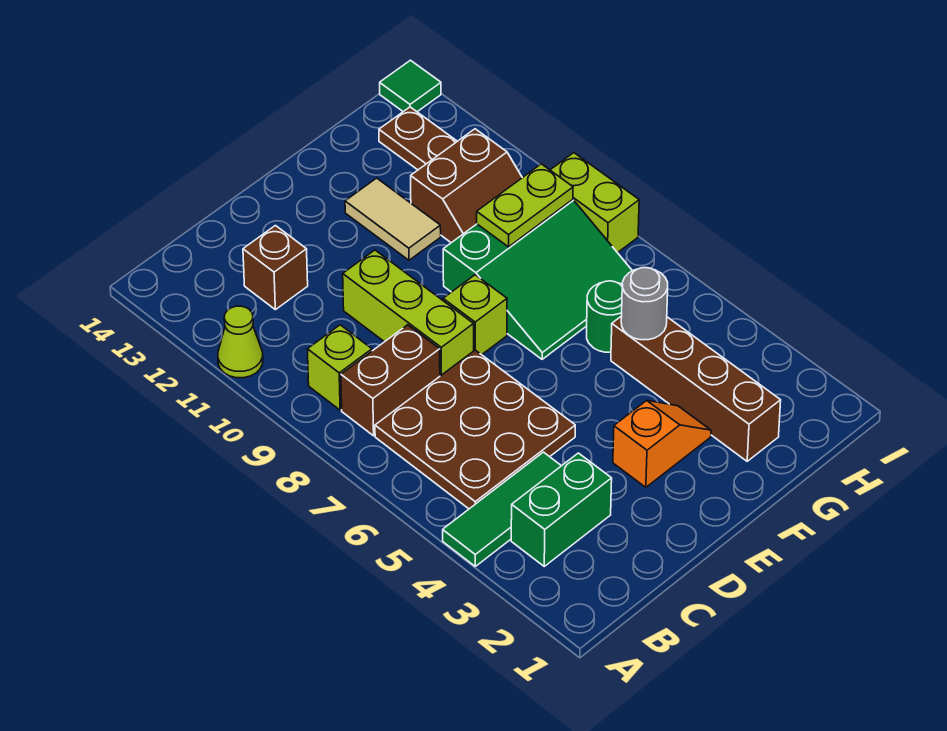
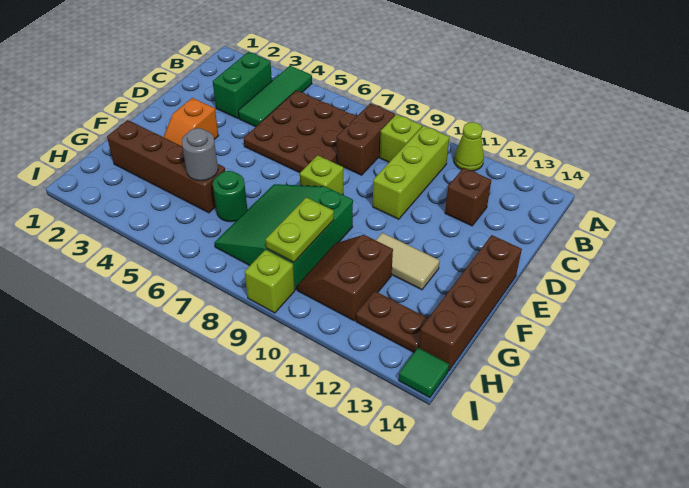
lime 1x3 brick [343,250,474,376] -> lime 1x3 brick turned to [373,126,449,219]
none -> brown 1x4 brick [419,235,522,371]
lime 1x2 brick [551,153,639,253] -> lime 1x1 brick [245,250,295,313]

